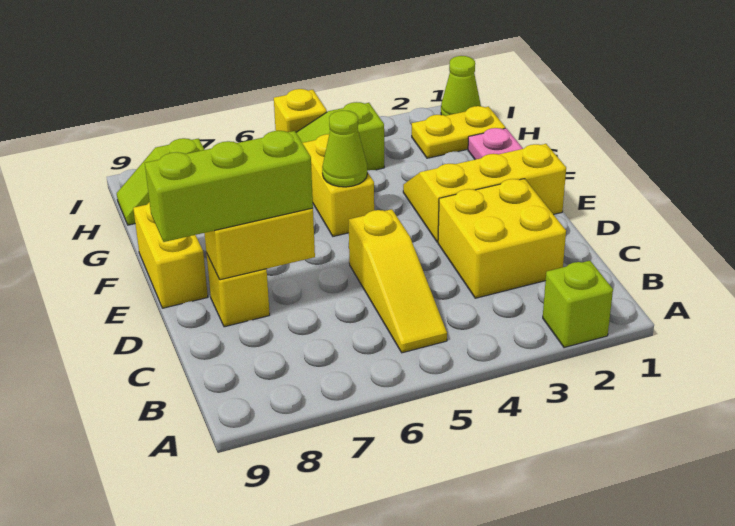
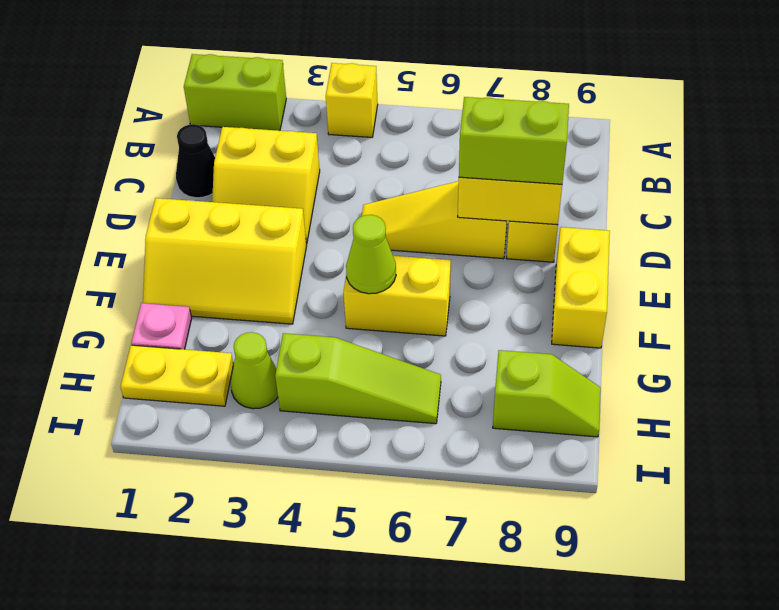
lime 1x1 brick [543,261,613,348] -> lime 1x2 brick [184,54,286,131]
yellow 1x3 slope [349,209,447,353] -> yellow 1x3 slope turned to [362,181,507,259]
none -> black 1x1 cone [176,124,215,198]
yellow 2x2 brick [438,179,566,298] -> yellow 2x2 slope [212,127,320,244]
lime 1x3 brick [145,131,313,242] -> lime 1x2 brick [459,97,569,184]
yellow 1x2 brick [303,134,374,236] -> yellow 1x2 brick turned to [343,256,451,336]
lime 1x1 cone [441,56,481,116] -> lime 1x1 cone moved to [231,332,278,409]
yellow 1x1 brick [274,89,327,132] -> yellow 1x1 brick moved to [326,63,378,137]

